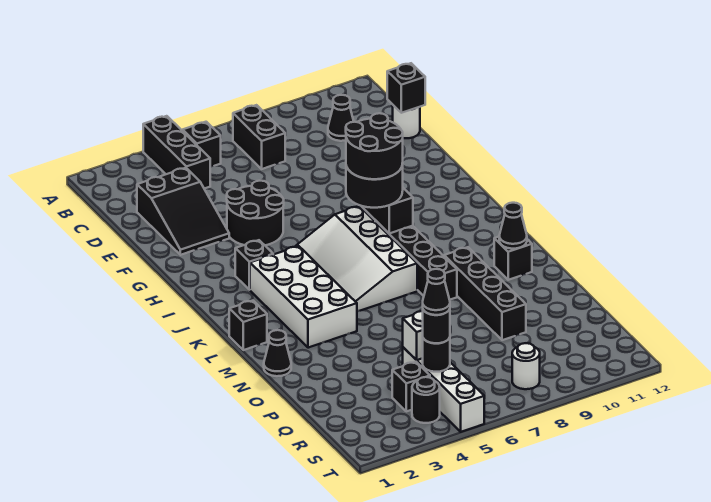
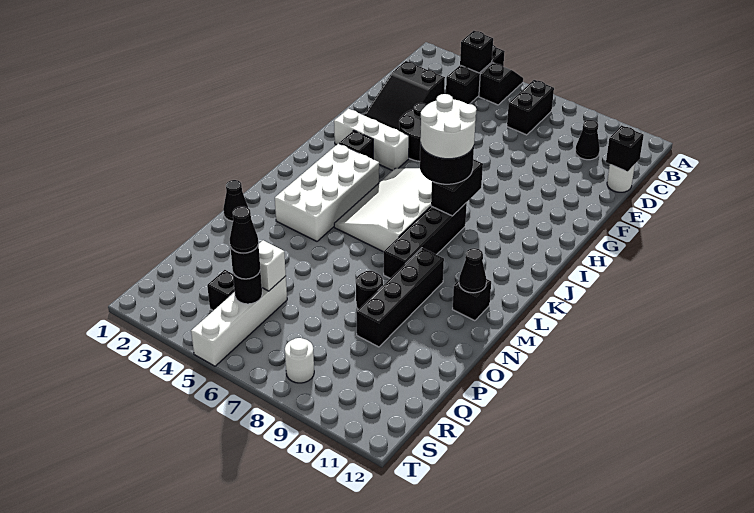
none -> white 1x3 brick [334,109,409,171]
black 2x2 round brick [346,113,403,179] -> white 2x2 round brick [420,94,477,159]
black 1x1 brick [229,301,267,350] -> black 1x1 brick moved to [460,31,493,73]
black 1x1 round brick [412,377,440,423] -> black 1x1 round brick moved to [356,271,383,310]

